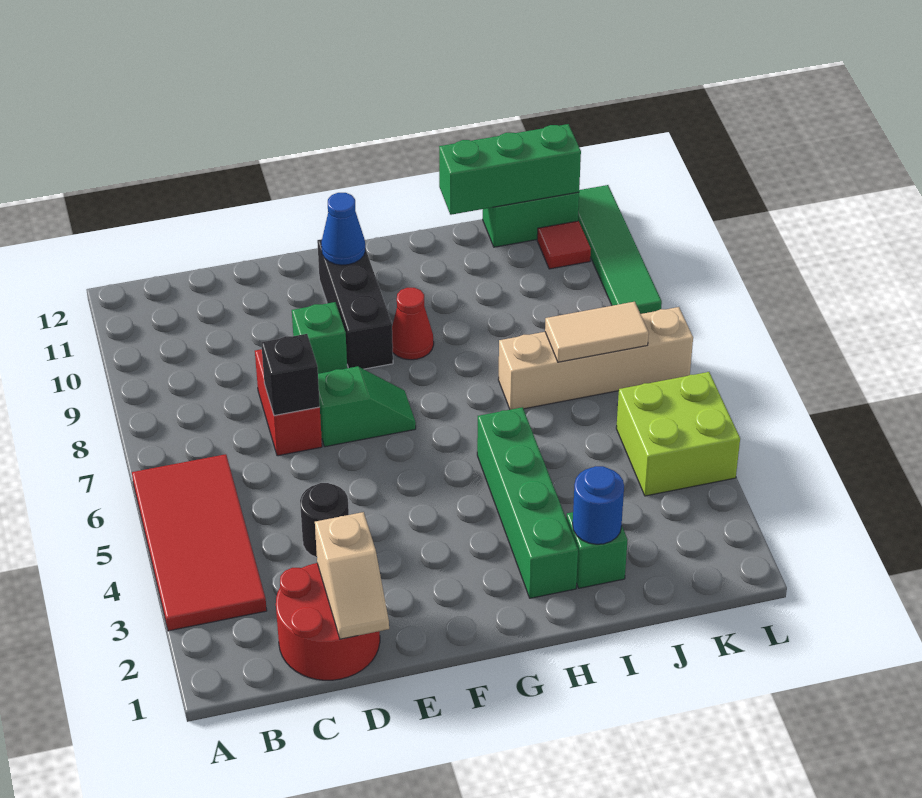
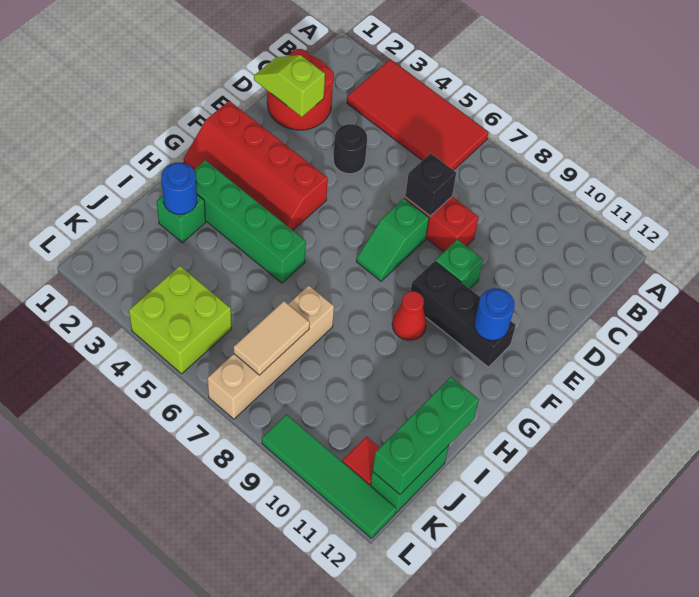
tan 1x2 slope [315,512,389,639] -> lime 1x2 slope [254,55,325,117]
none -> red 2x4 slope [184,101,328,230]
blue 1x1 cone [321,193,366,265] -> blue 1x1 round brick [474,288,515,340]

